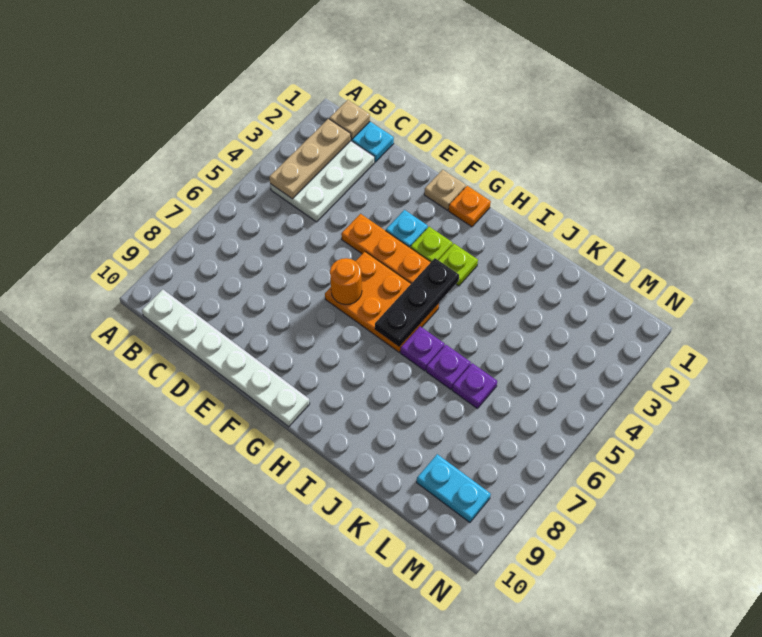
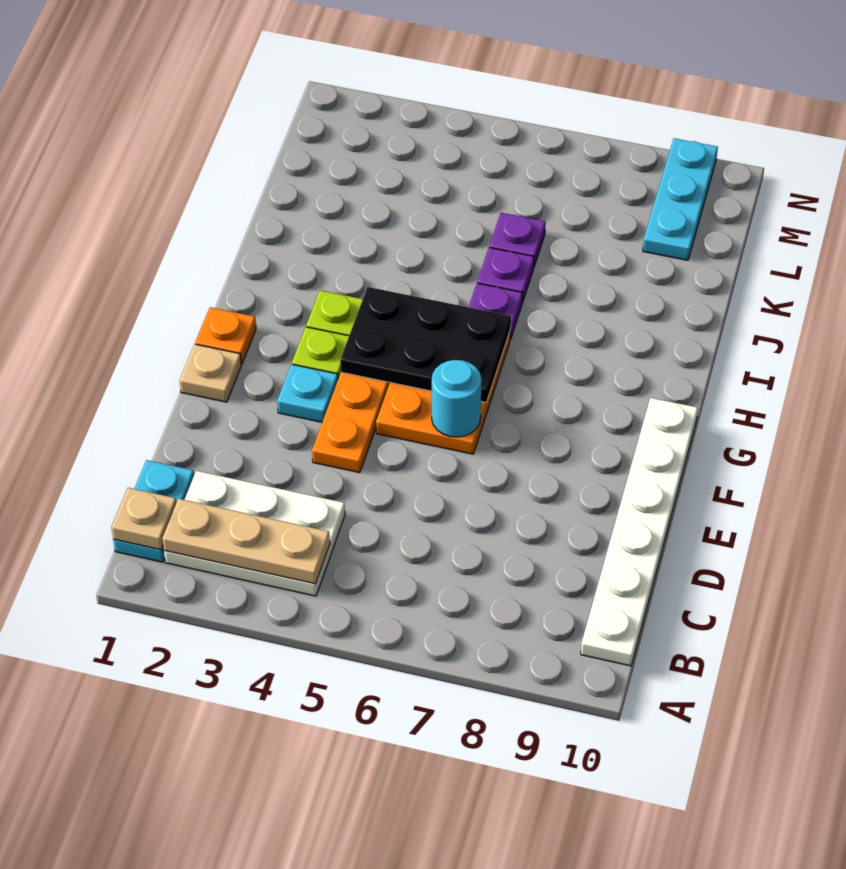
orange 1x1 round brick [330,258,362,305] -> cyan 1x1 round brick [432,360,482,437]
black 1x3 plate [375,258,459,346] -> black 2x3 plate [340,287,511,402]
cyan 1x2 plate [417,454,491,522] -> cyan 1x3 plate [643,138,718,260]

